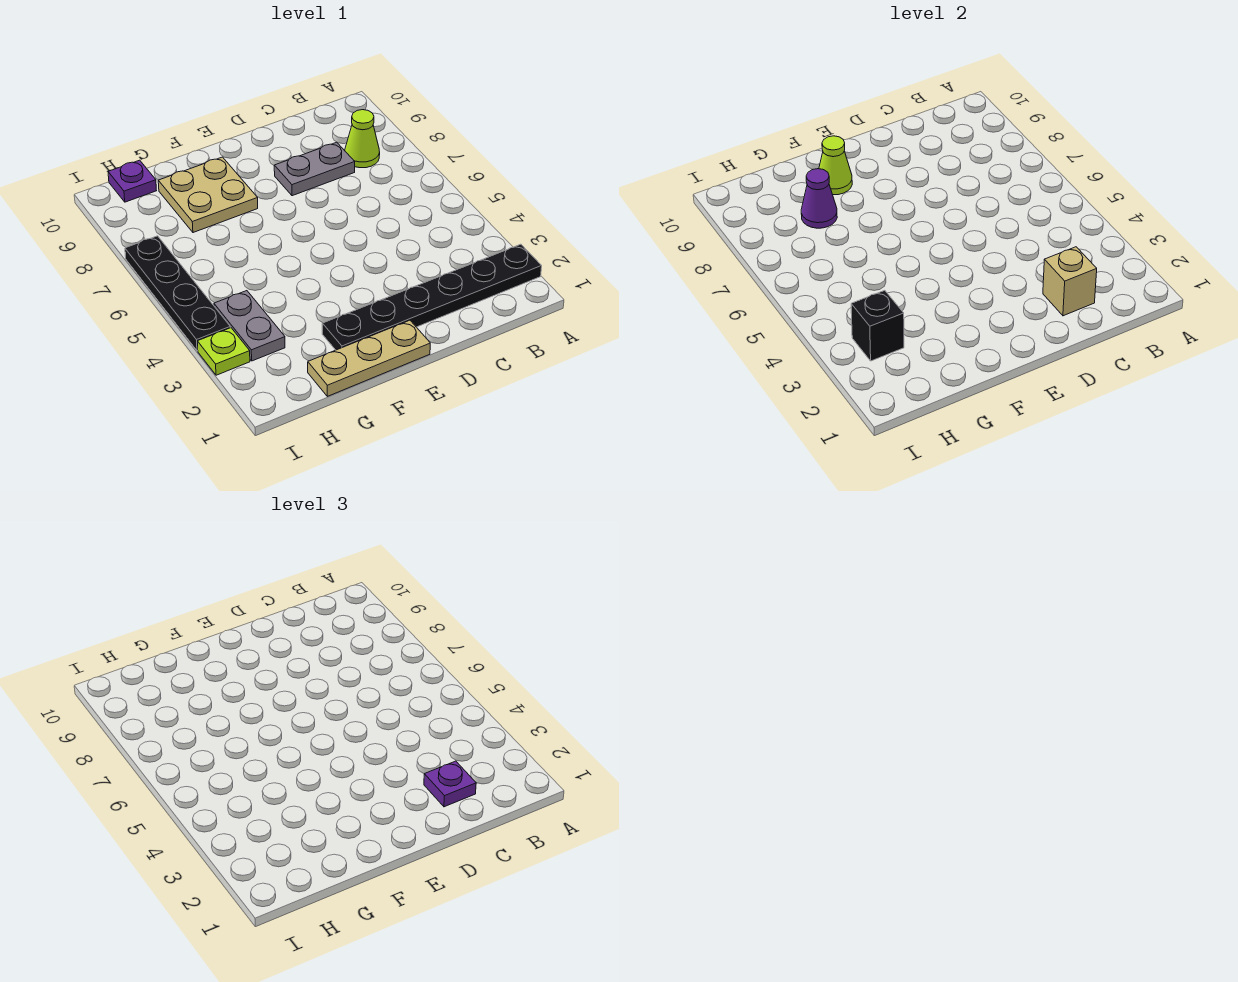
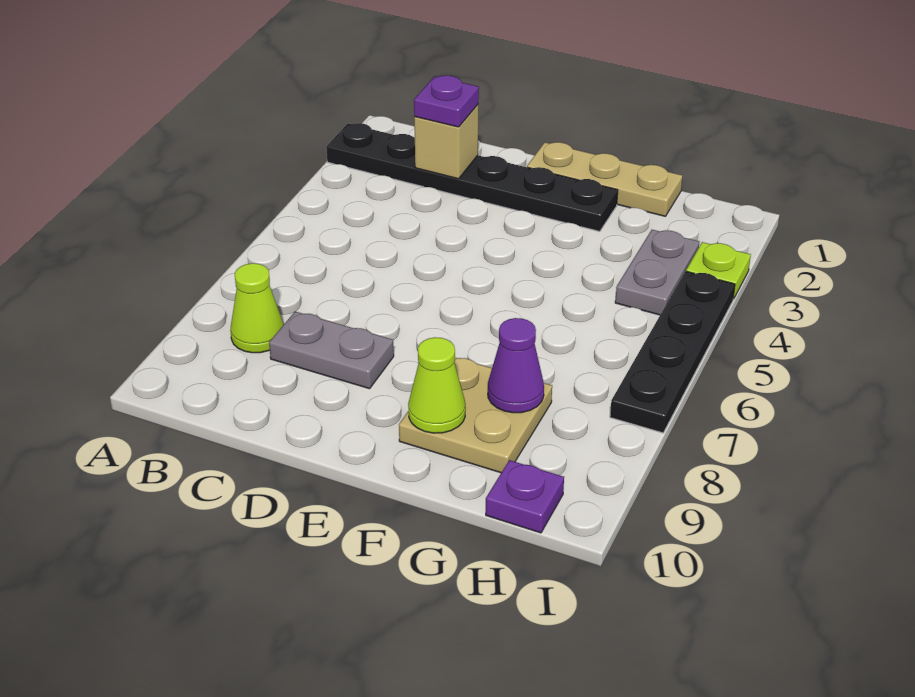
black 1x1 brick [851,290,904,361] -> none

